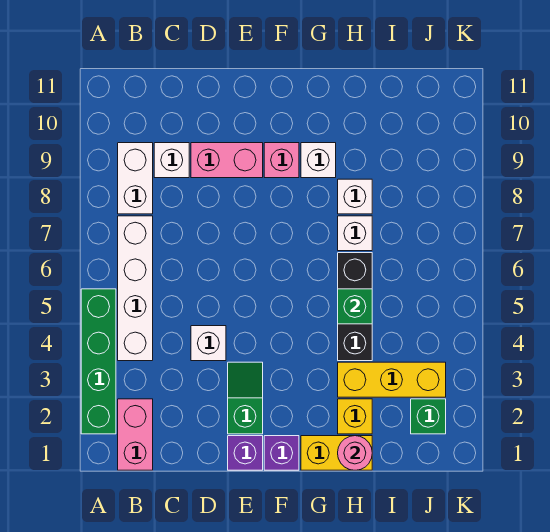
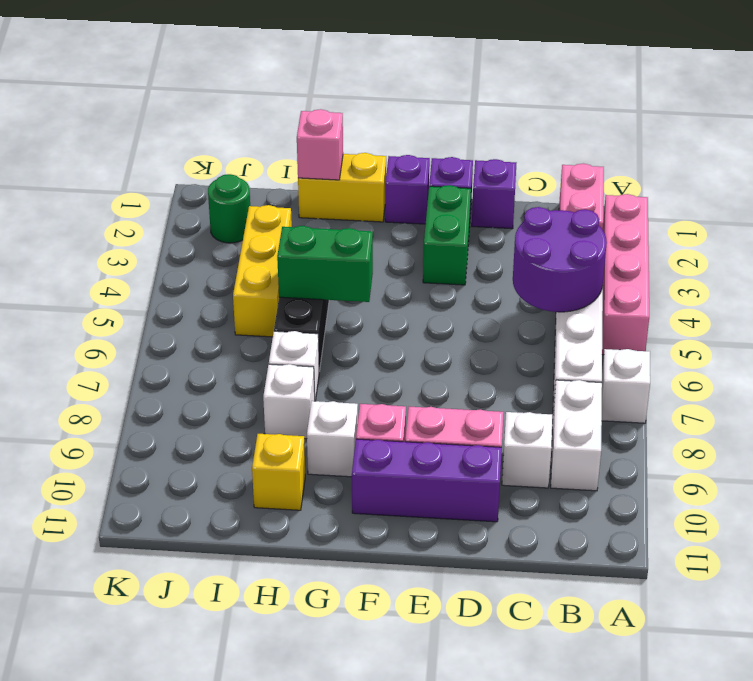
green 1x4 brick [81,289,116,434] -> pink 1x4 brick [602,194,649,355]
none -> purple 2x2 round brick [513,207,607,312]
none -> purple 1x1 brick [472,159,516,229]
white 1x1 brick [191,326,226,361] -> white 1x1 brick moved to [602,349,650,423]
none -> purple 1x3 brick [352,439,502,522]
green 1x2 slope [228,362,263,434] -> green 1x2 brick [423,185,471,285]
pink 1x1 round brick [338,436,372,470] -> pink 1x1 brick [297,109,343,180]
yellow 1x1 brick [338,399,372,434] -> yellow 1x1 brick moved to [252,434,305,510]
yellow 1x3 brick [338,362,446,397] -> yellow 1x3 brick turned to [233,205,292,337]
green 1x1 brick [338,289,372,324] -> green 1x2 brick [277,226,373,302]
green 1x1 brick [411,399,446,434] -> green 1x1 round brick [208,174,250,243]

